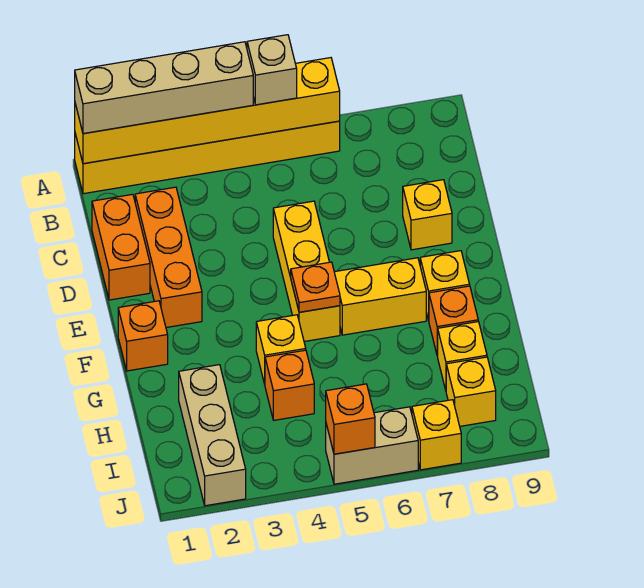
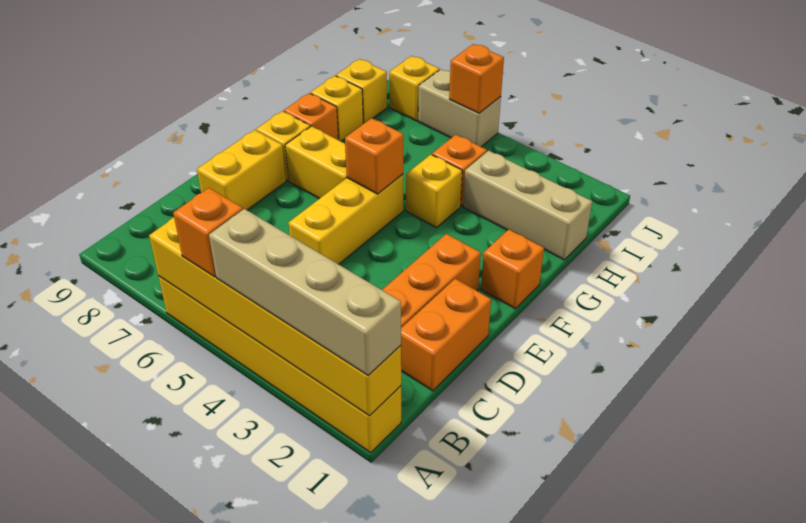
tan 1x1 brick [247,35,297,105] -> orange 1x1 brick [173,188,243,277]
yellow 1x1 brick [403,180,452,250] -> yellow 1x2 brick [197,130,286,210]
orange 1x1 plate [291,262,340,312] -> orange 1x1 brick [345,118,403,194]
tan 1x3 brick [179,365,246,506] -> tan 1x3 brick turned to [463,151,592,260]

